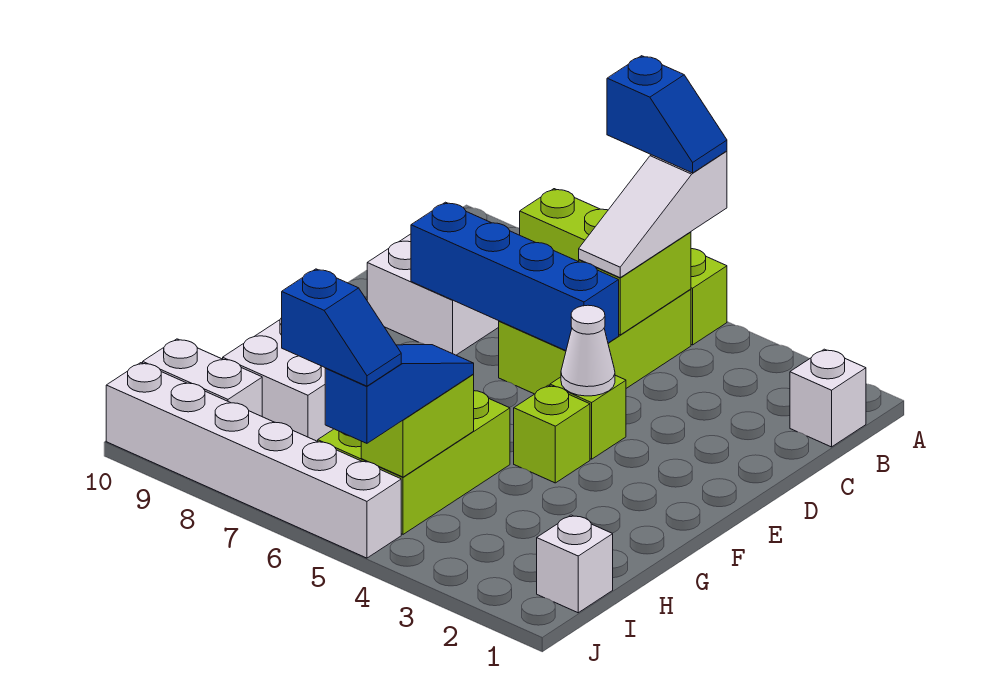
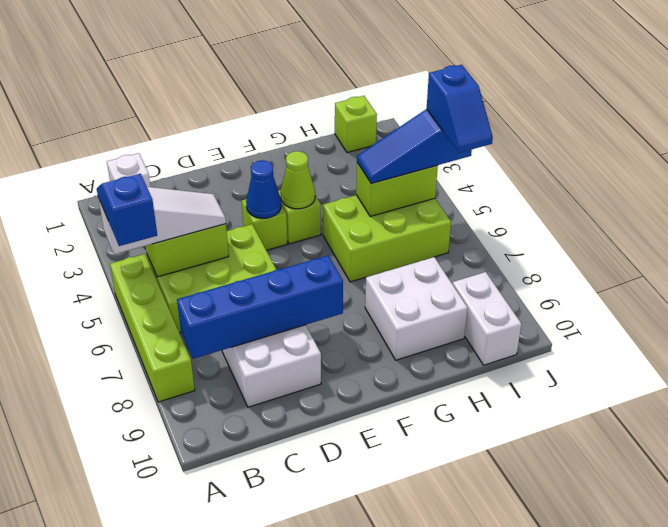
blue 1x4 brick [411,202,619,351] -> blue 1x4 brick turned to [177,256,343,359]
white 1x1 cone [561,305,615,396] -> blue 1x1 cone [246,160,281,218]
none -> lime 1x1 cone [281,151,315,209]
white 1x1 brick [537,515,613,613] -> lime 1x1 brick [335,96,377,153]
white 1x6 brick [106,363,401,558] -> none
blue 1x2 slope [282,269,401,386] -> blue 1x2 slope turned to [427,65,493,153]

